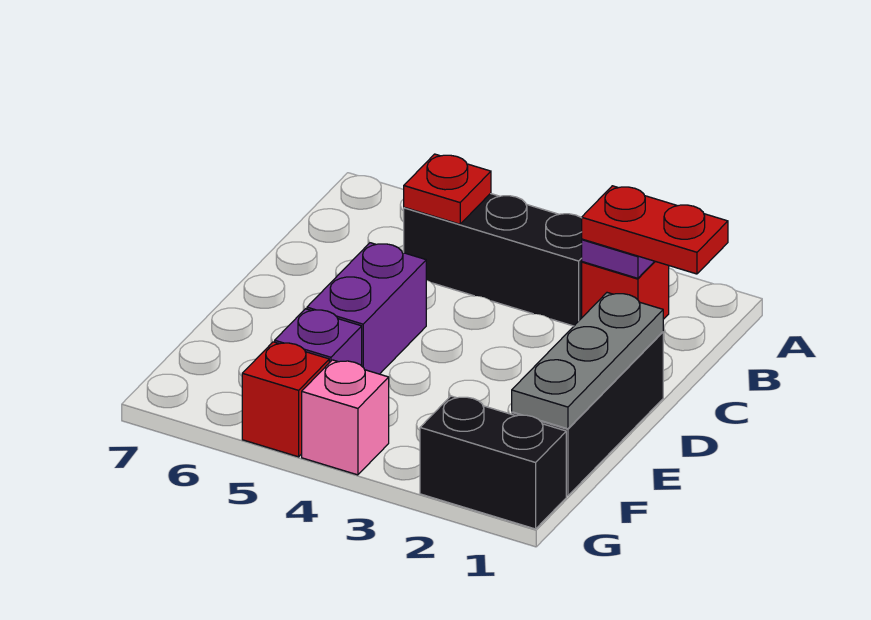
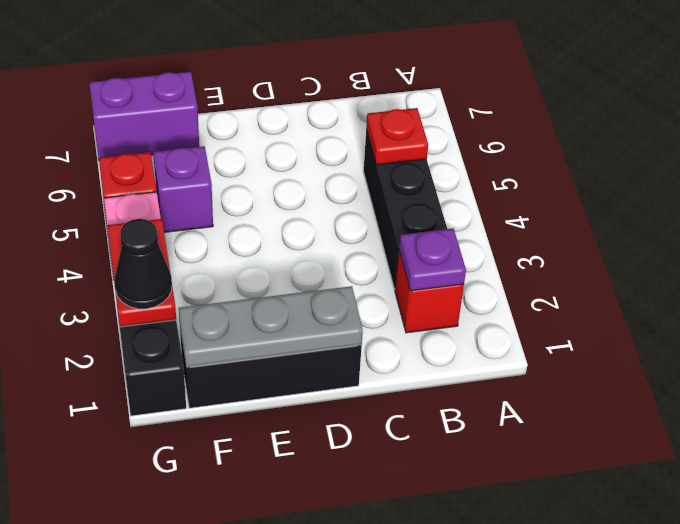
red 1x2 plate [582,186,728,274] -> red 1x2 plate moved to [107,219,176,327]
purple 1x2 brick [307,243,426,374] -> purple 1x2 brick moved to [89,72,199,159]
none -> black 1x1 cone [114,219,172,309]

